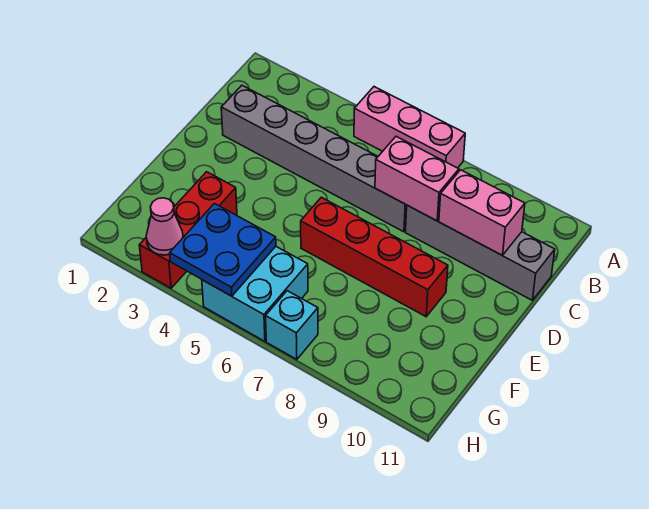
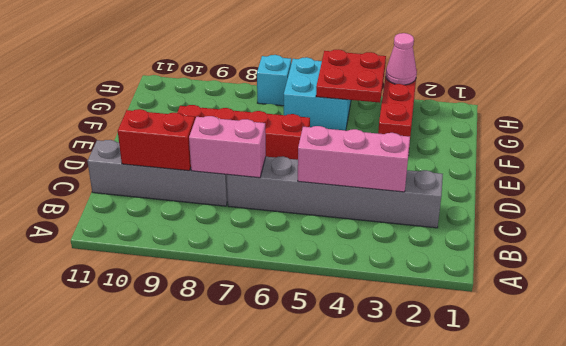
pink 1x3 brick [354,87,465,168] -> pink 1x3 brick moved to [298,126,410,192]
pink 1x2 brick [439,170,525,256] -> red 1x2 brick [118,109,195,171]
blue 2x2 plate [170,204,276,296] -> red 2x2 plate [316,49,386,103]

